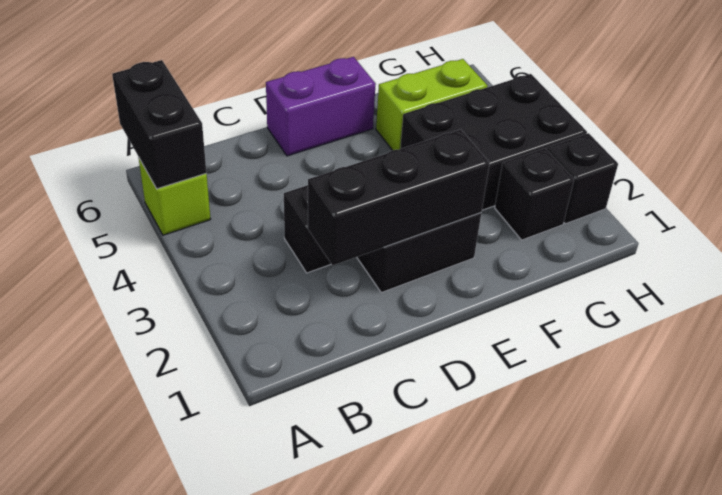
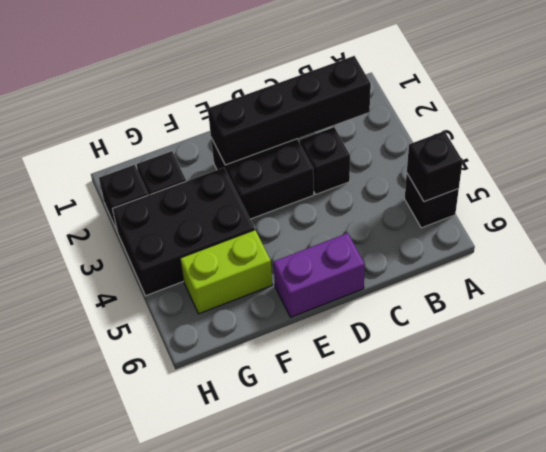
lime 1x1 brick [138,157,211,235] -> black 1x1 brick [405,174,459,228]
black 1x2 brick [112,60,206,189] -> black 1x1 brick [407,131,463,202]
black 1x3 brick [308,129,490,266] -> black 1x4 brick [208,56,371,165]

